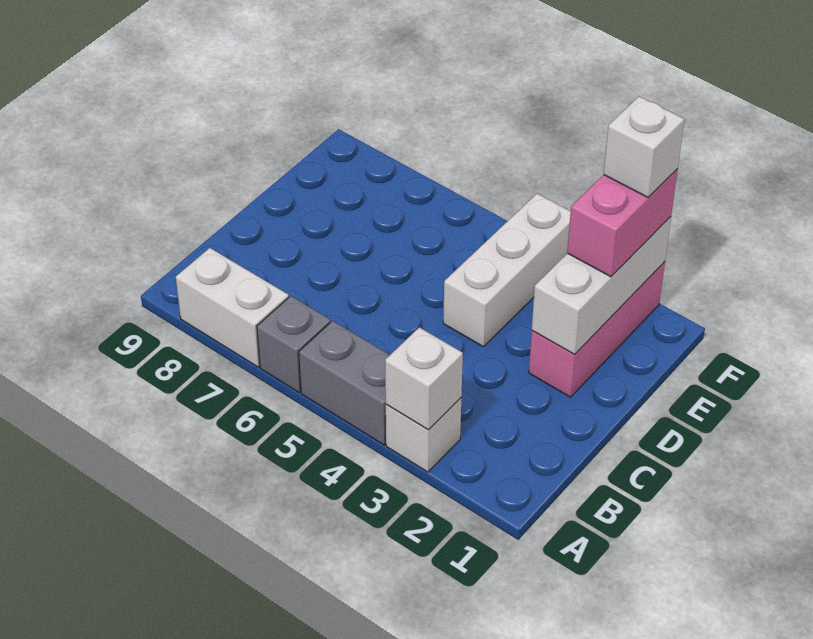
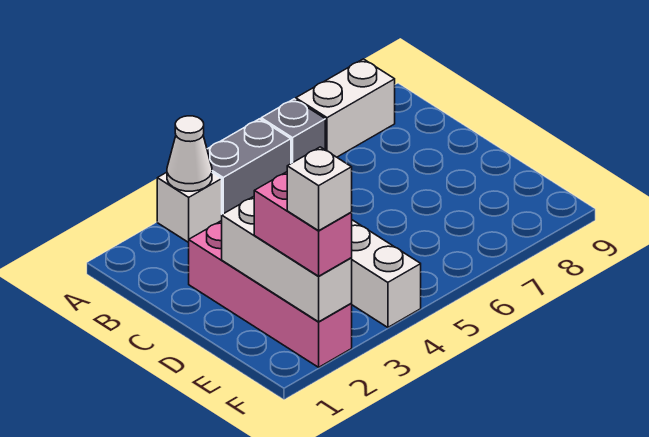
white 1x1 brick [385,327,463,430] -> white 1x1 cone [167,116,212,191]
pink 1x3 brick [529,262,665,397] -> pink 1x4 brick [189,221,352,367]

